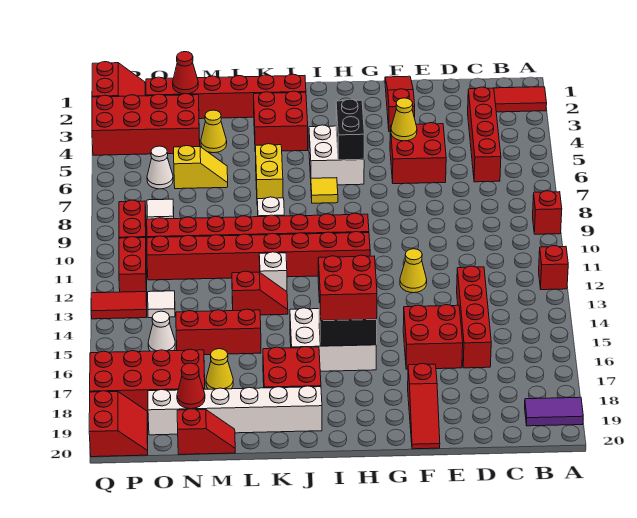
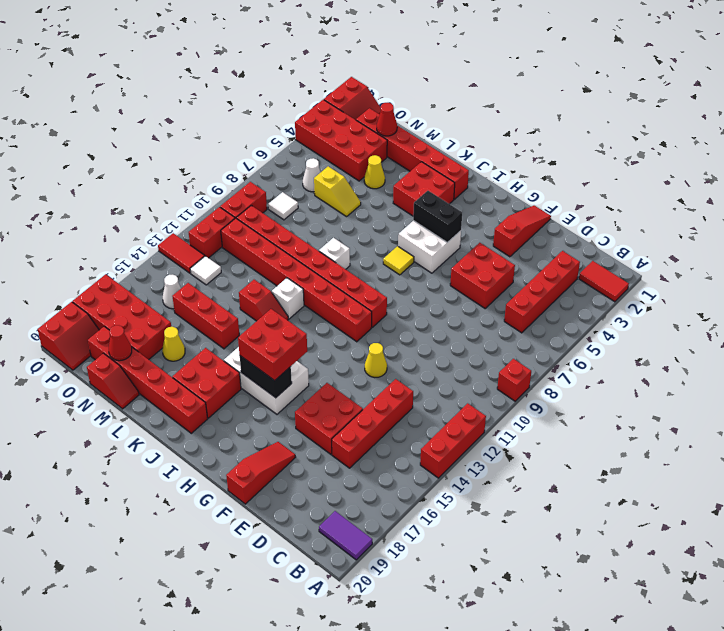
red 1x1 brick [539,246,568,290] -> red 1x3 brick [420,403,486,478]
yellow 1x1 cone [391,98,417,141] -> none
red 1x3 slope [408,364,440,449] -> red 1x3 slope turned to [226,442,295,504]
black 1x2 brick [336,99,364,160] -> black 1x2 brick turned to [413,191,462,243]
white 1x6 brick [148,386,322,435] -> red 1x6 brick [88,326,208,433]
yellow 1x2 brick [255,144,283,199] -> none

